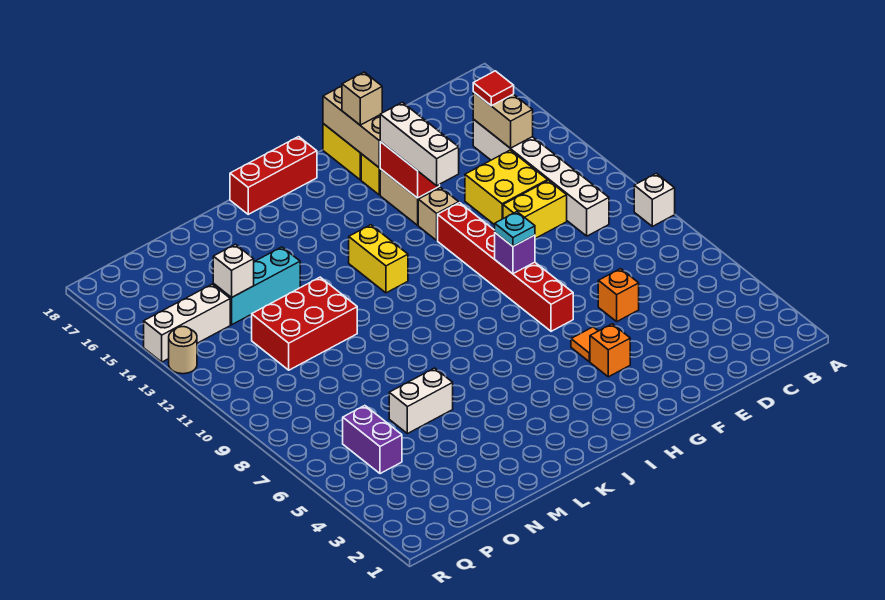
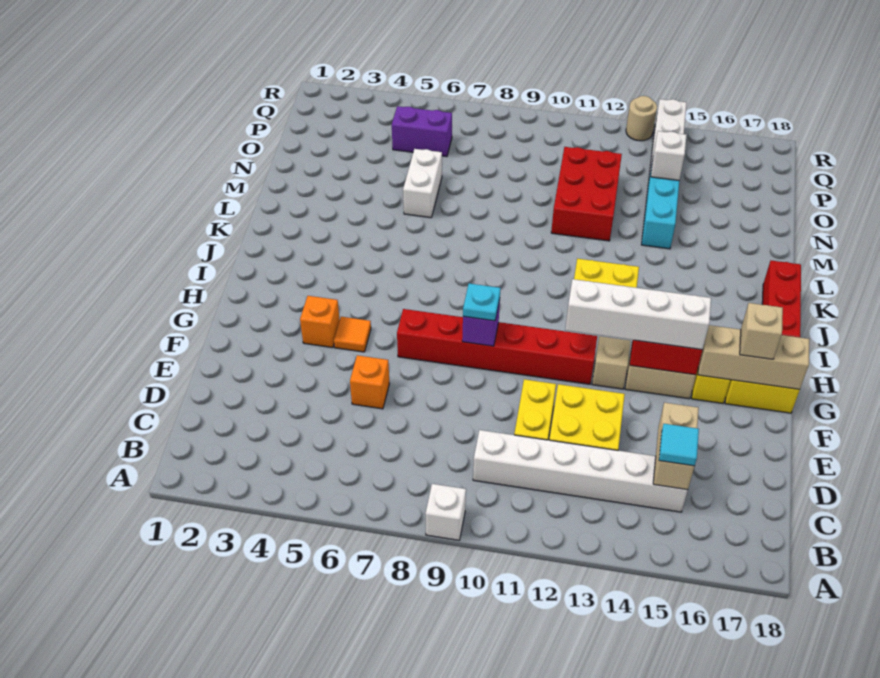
tan 1x2 brick [473,92,533,148] -> tan 1x2 brick turned to [653,403,699,490]
red 1x1 tile [473,71,514,106] -> cyan 1x1 tile [659,424,699,466]
white 1x3 brick [380,102,459,186] -> white 1x4 brick [565,279,711,350]

